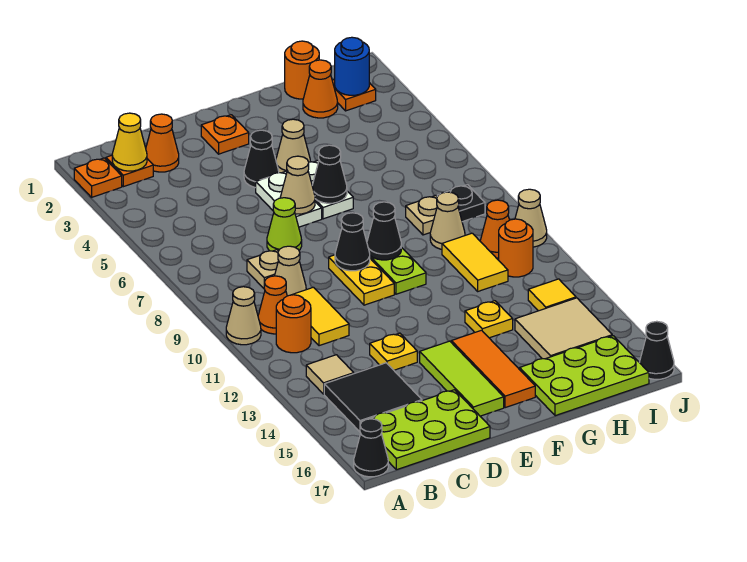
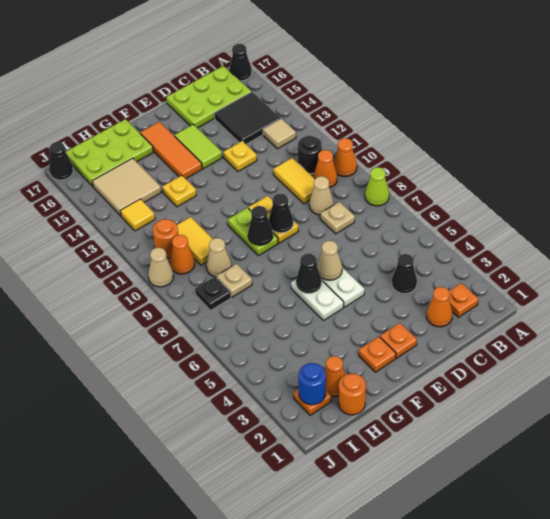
orange 1x1 plate [74,158,122,197] -> orange 1x1 plate moved to [359,337,396,372]
tan 1x1 cone [226,287,261,345] -> orange 1x1 cone [334,138,357,177]
yellow 1x1 cone [112,113,147,171] -> none
orange 1x1 round brick [276,295,311,353] -> black 1x1 round brick [298,136,322,174]
lime 1x1 cone [267,198,302,251] -> lime 1x1 cone moved to [365,167,389,206]
black 1x1 cone [244,130,279,188] -> black 1x1 cone moved to [392,254,417,294]
lime 1x3 tile [420,341,504,416] -> lime 1x2 tile [174,124,222,169]
tan 1x1 cone [276,119,310,173] -> none

